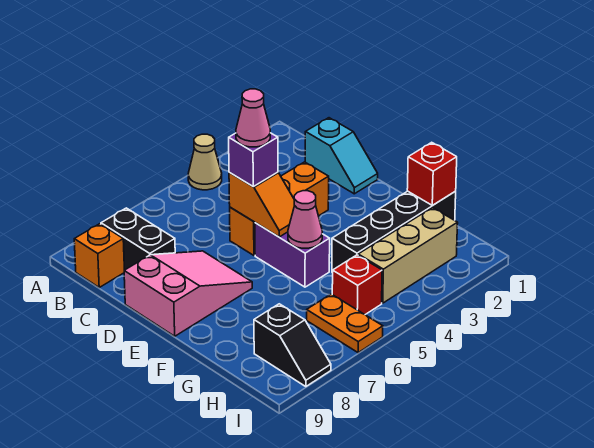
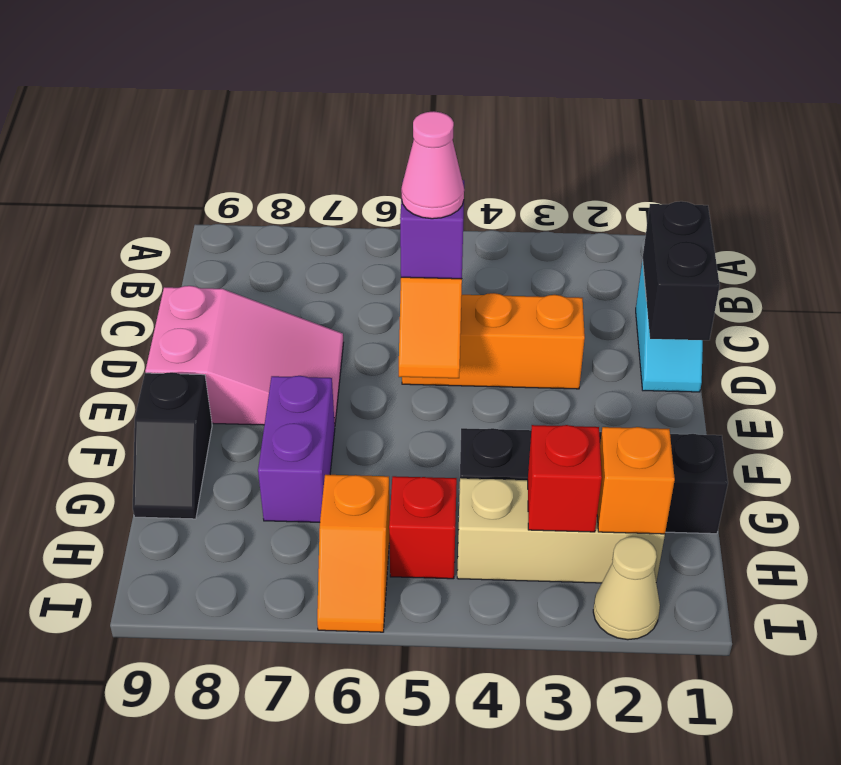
tan 1x1 cone [188,134,222,190] -> tan 1x1 cone moved to [593,537,660,640]
black 1x2 brick [101,208,175,270] -> black 1x2 brick moved to [643,201,720,340]
orange 1x1 brick [74,224,124,287] -> orange 1x1 brick moved to [597,427,675,534]
purple 1x2 brick [255,223,330,287] -> purple 1x2 brick moved to [258,376,335,522]
pink 1x1 cone [288,191,322,248] -> none
red 1x1 brick [407,142,457,206] -> red 1x1 brick moved to [528,425,602,532]
orange 1x2 plate [307,294,383,353] -> orange 1x2 slope [317,475,390,632]
black 1x2 slope [254,304,331,386] -> black 1x2 slope moved to [133,372,212,519]

